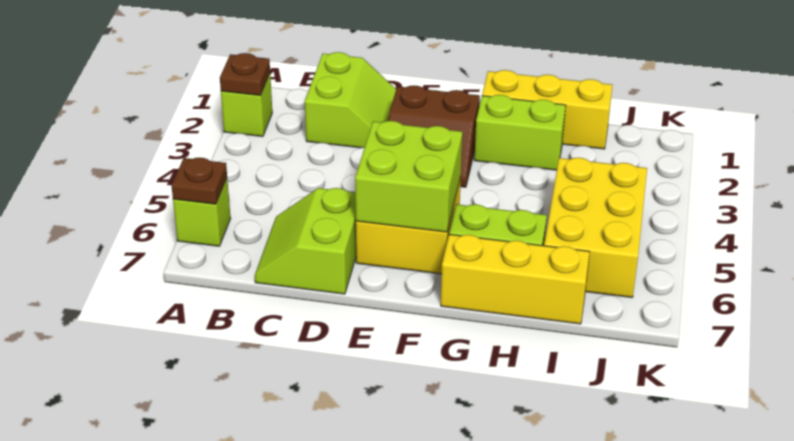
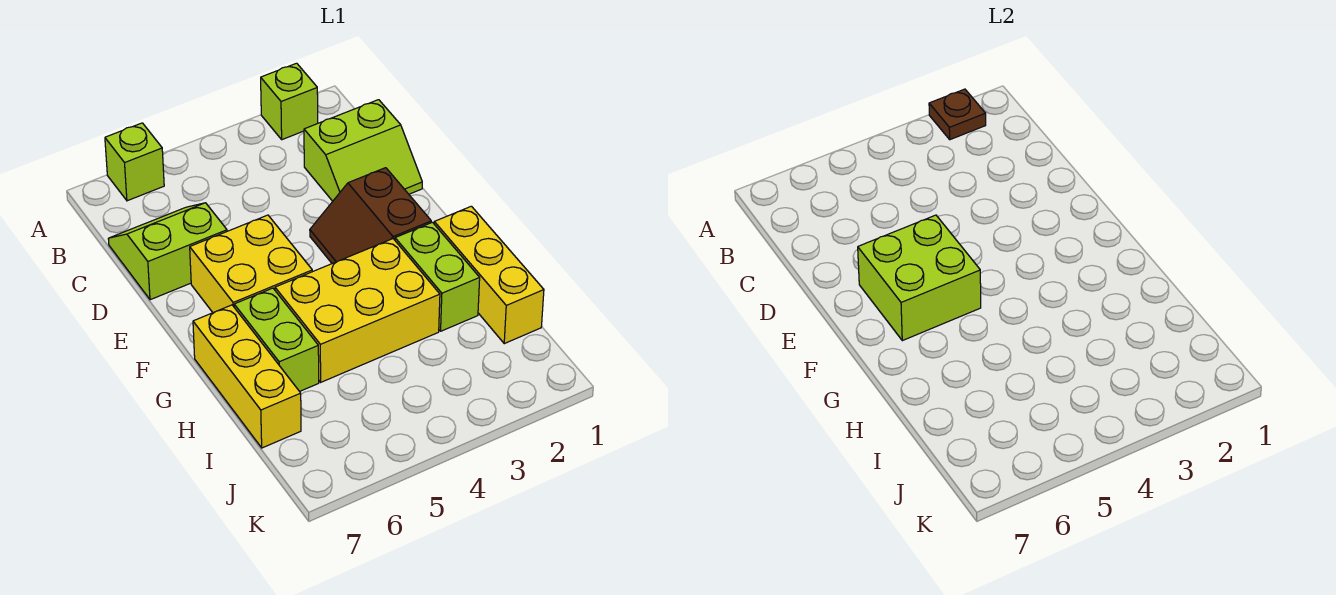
brown 1x1 plate [171,158,227,204] -> none
yellow 2x3 brick [544,158,647,298] -> yellow 2x3 brick moved to [275,239,440,382]

